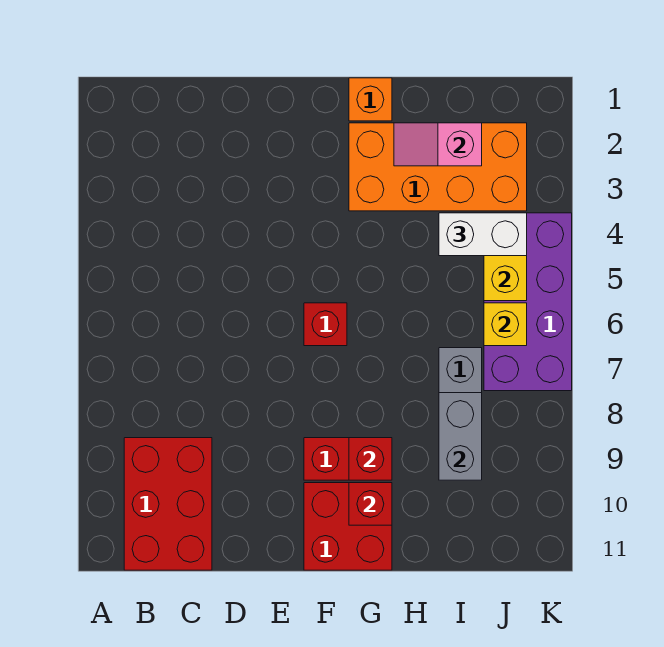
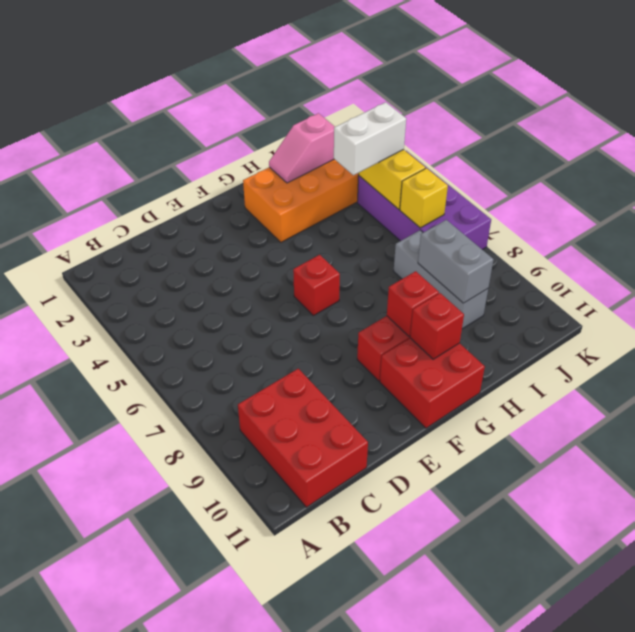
orange 1x1 brick [349,78,392,121] -> none

